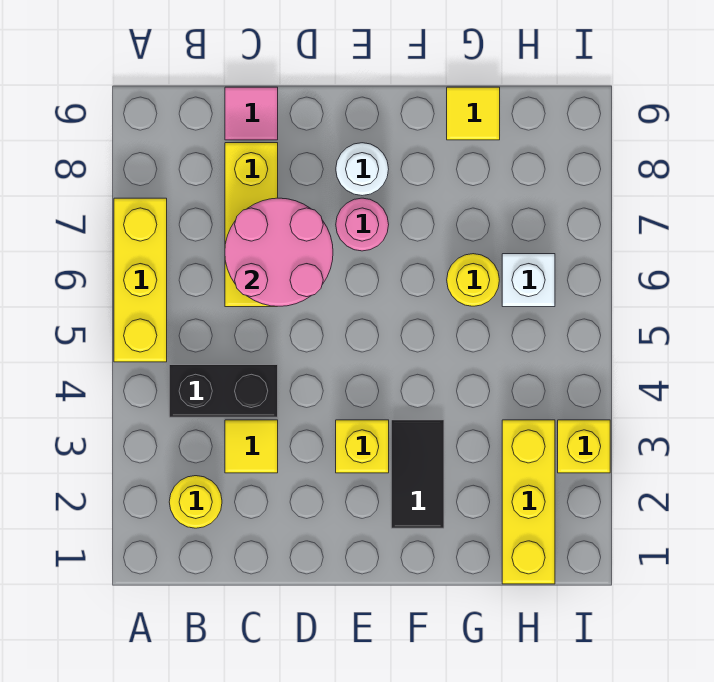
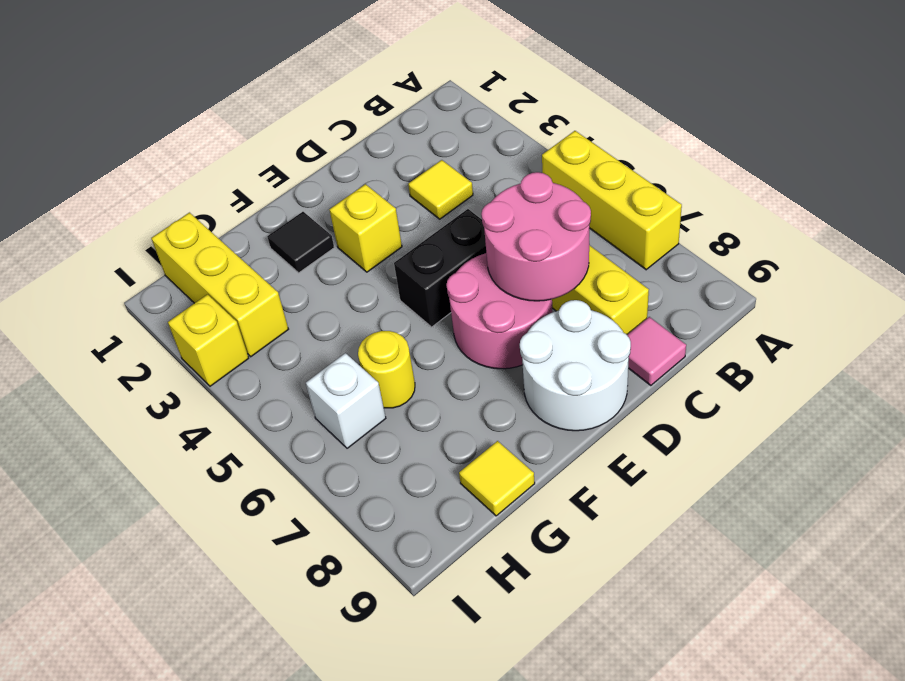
yellow 1x1 round brick [169,476,222,528] -> none
black 1x2 brick [169,365,278,417] -> black 1x2 brick moved to [394,209,486,327]
pink 1x1 round brick [336,198,389,251] -> pink 2x2 round brick [447,253,553,369]
white 1x1 round brick [336,143,389,196] -> white 2x2 round brick [520,300,631,431]
black 1x2 tile [391,420,444,528] -> black 1x1 tile [267,212,334,273]

